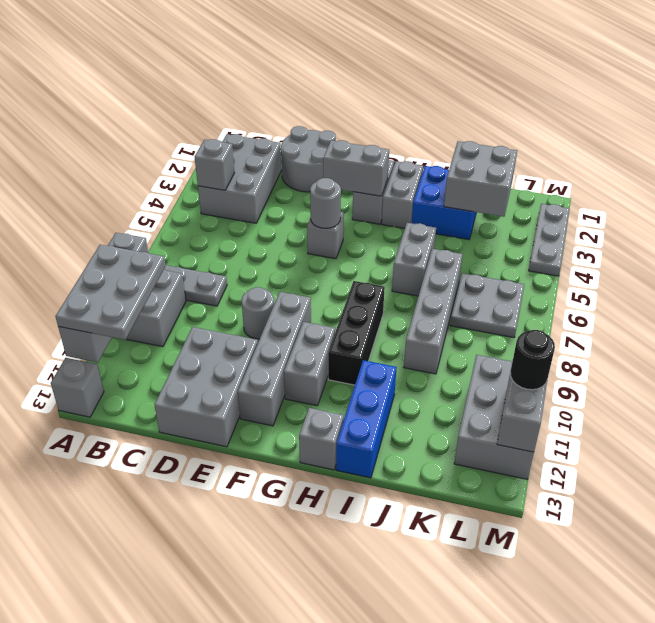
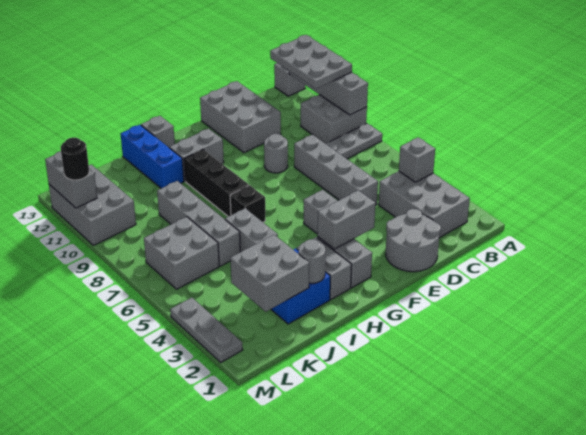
grey 1x1 round brick [310,178,341,228] -> grey 1x1 round brick moved to [298,239,325,283]
grey 1x4 brick [238,292,311,426] -> grey 1x4 brick moved to [294,135,378,206]
grey 1x2 brick [284,322,335,406] -> grey 1x2 brick turned to [169,129,224,181]
none -> black 1x1 brick [230,185,265,222]
grey 2x2 plate [450,273,524,338] -> grey 2x2 brick [144,217,219,289]

